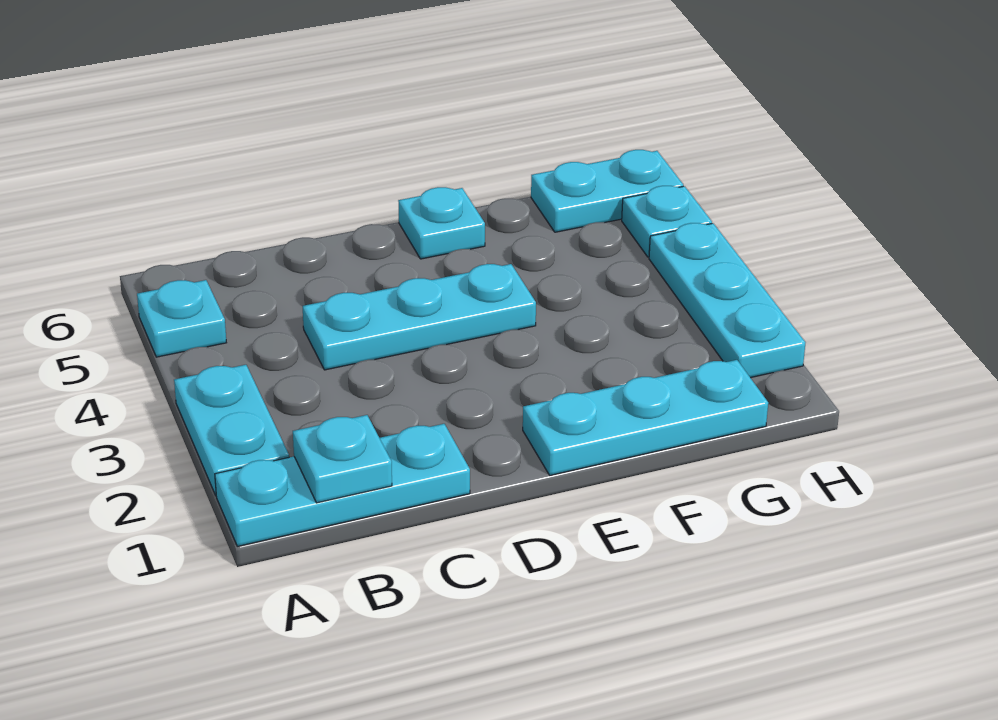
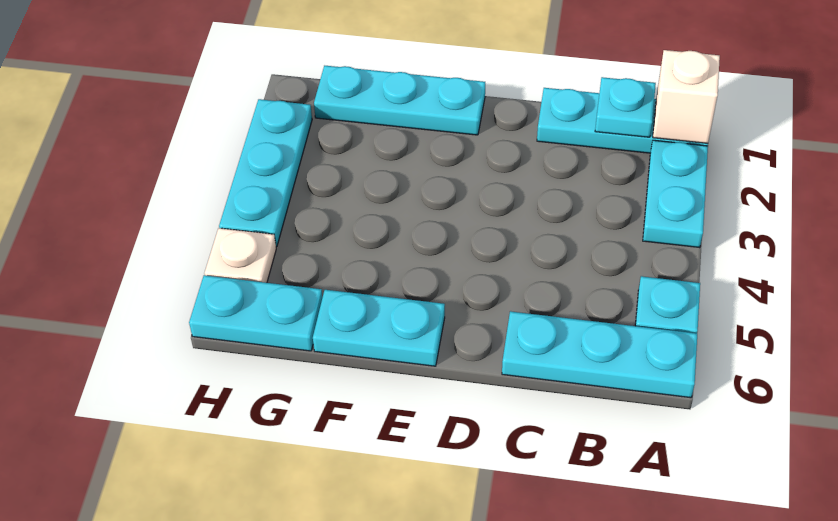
none -> white 1x1 brick [653,50,720,143]
cyan 1x3 plate [303,264,536,370] -> cyan 1x3 plate moved to [502,311,697,398]
cyan 1x1 plate [398,187,485,259] -> cyan 1x2 plate [313,290,445,366]
cyan 1x1 plate [622,186,712,257] -> white 1x1 plate [204,228,276,283]

